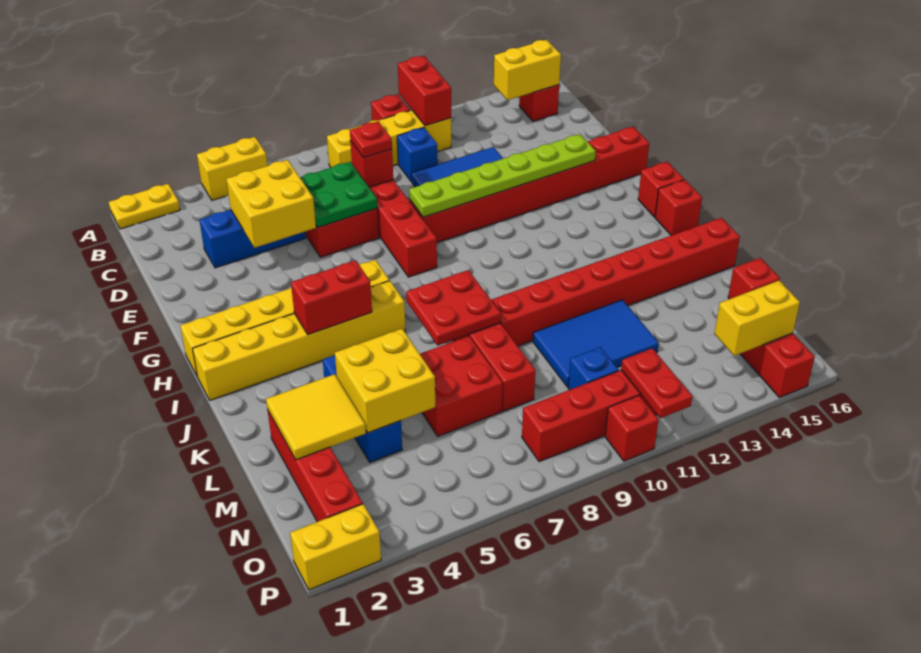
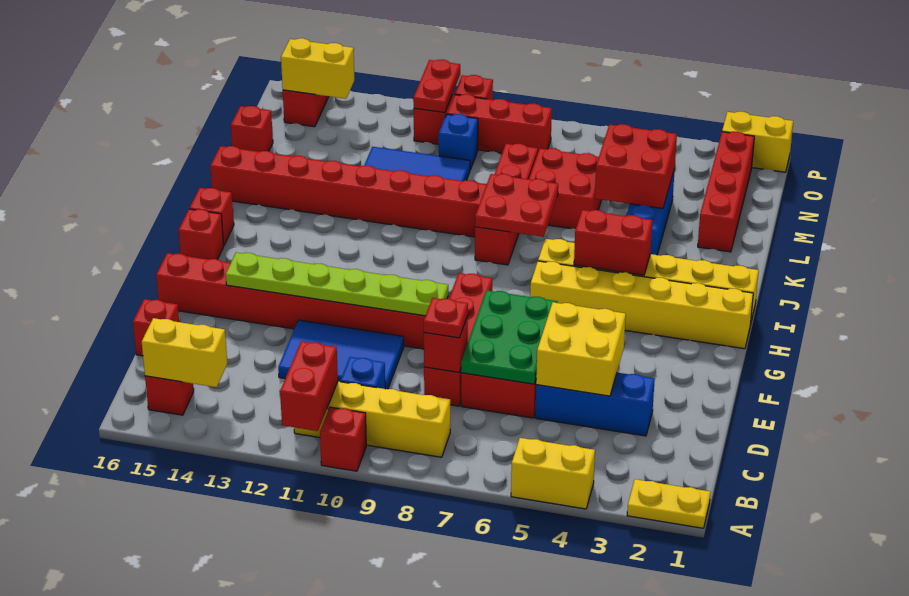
green 2x2 plate [300,162,377,227] -> green 2x3 plate [461,290,558,384]
none -> red 1x1 brick [133,299,179,356]
yellow 2x2 tile [266,374,366,460] -> none
yellow 2x2 brick [335,329,435,433] -> red 2x2 brick [595,124,677,208]

